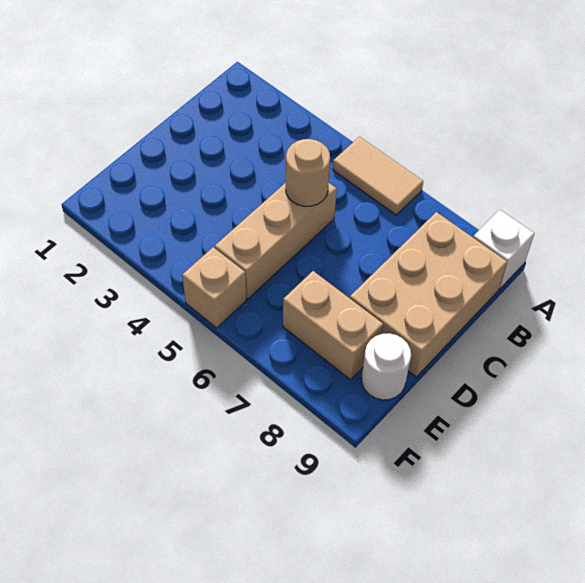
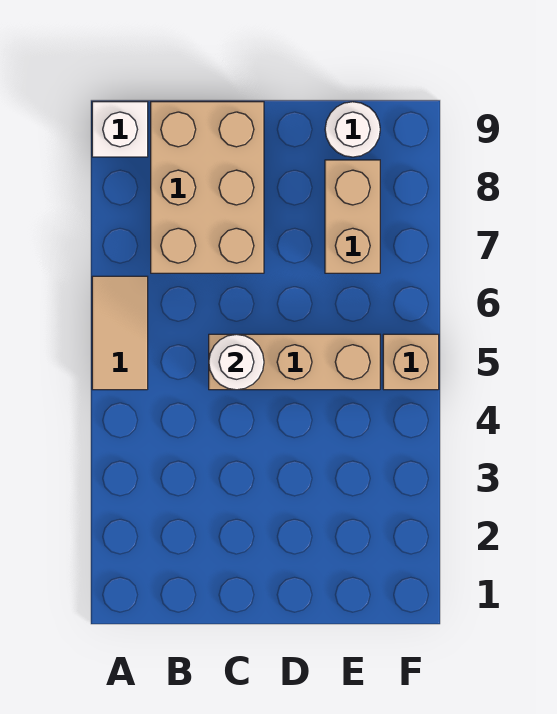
tan 2x3 brick [350,212,507,377] -> tan 2x3 brick turned to [151,102,264,273]
tan 1x1 round brick [286,139,330,206] -> white 1x1 round brick [209,334,264,390]

